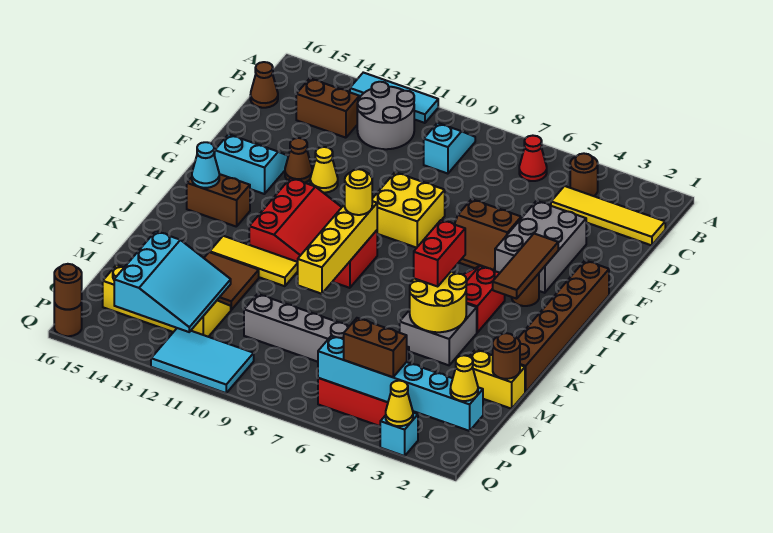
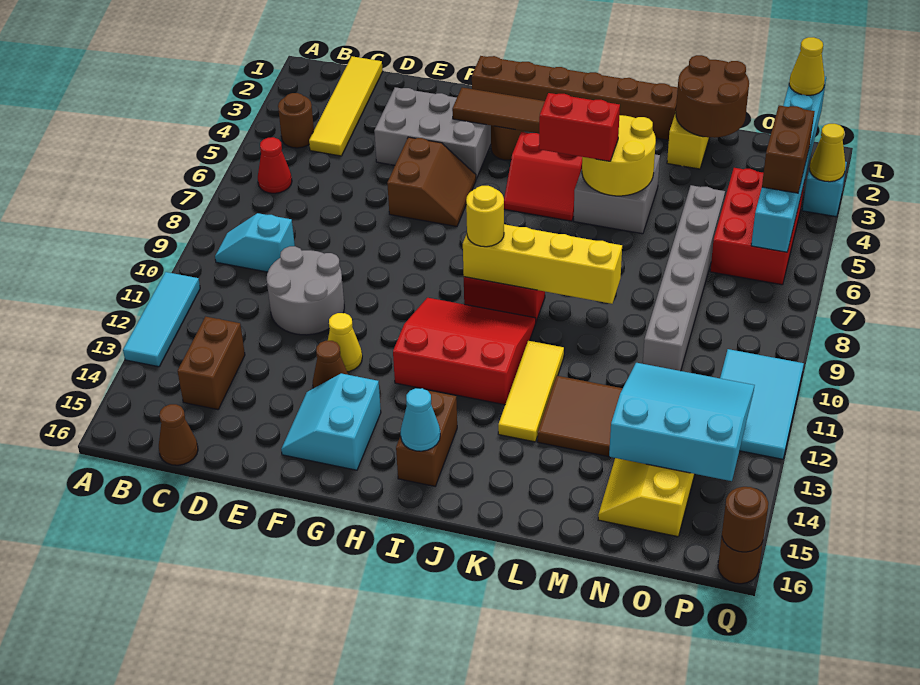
grey 2x2 round brick [357,82,414,149] -> grey 2x2 round brick moved to [267,246,344,335]
yellow 2x2 brick [372,172,445,248] -> none
brown 1x1 round brick [493,333,520,379] -> brown 2x2 round brick [676,55,749,138]

